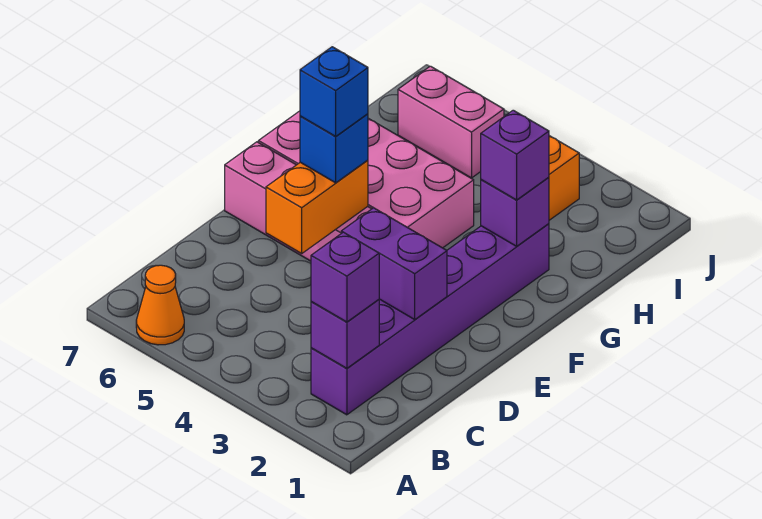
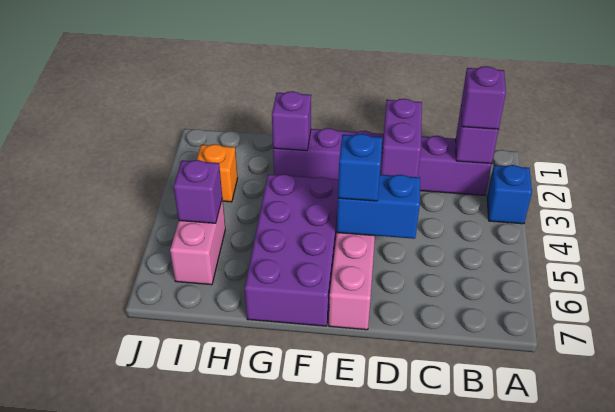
orange 1x1 cone [136,265,184,345] -> none
orange 1x2 brick [266,160,368,253] -> blue 1x2 brick [337,175,420,239]
blue 1x1 brick [300,47,368,137] -> blue 1x1 brick moved to [487,165,532,224]
pink 2x4 brick [258,111,474,248] -> purple 2x4 brick [245,174,338,326]
purple 1x1 brick [481,110,549,200] -> purple 1x1 brick moved to [174,160,222,223]

